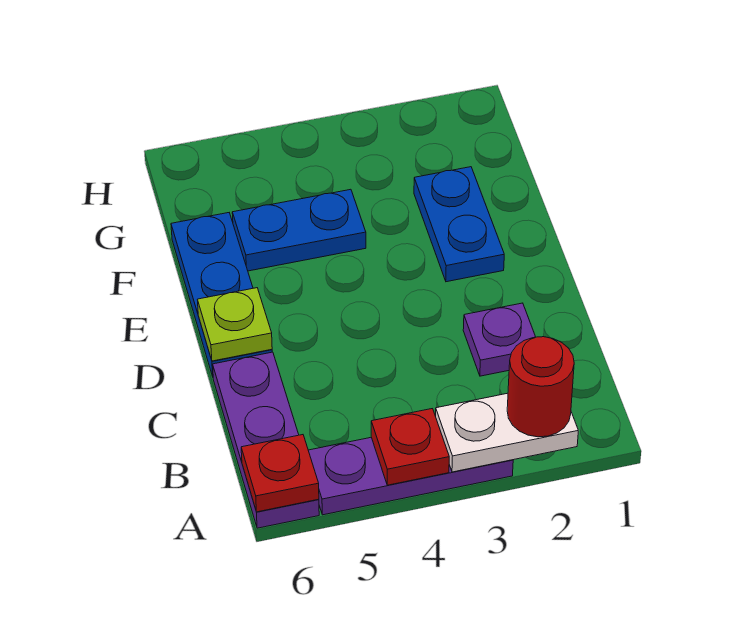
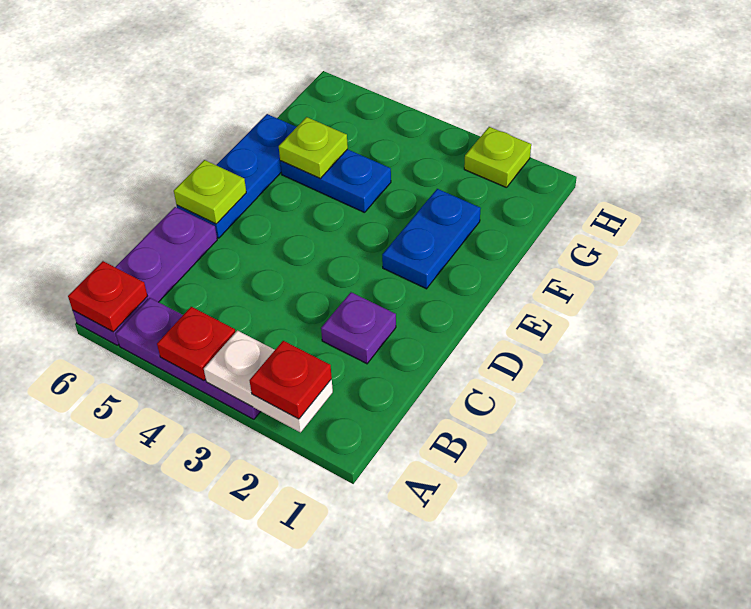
red 1x1 round brick [507,337,574,437] -> red 1x1 plate [250,341,332,419]
none -> lime 1x1 plate [279,117,348,178]
none -> lime 1x1 plate [464,127,531,188]

